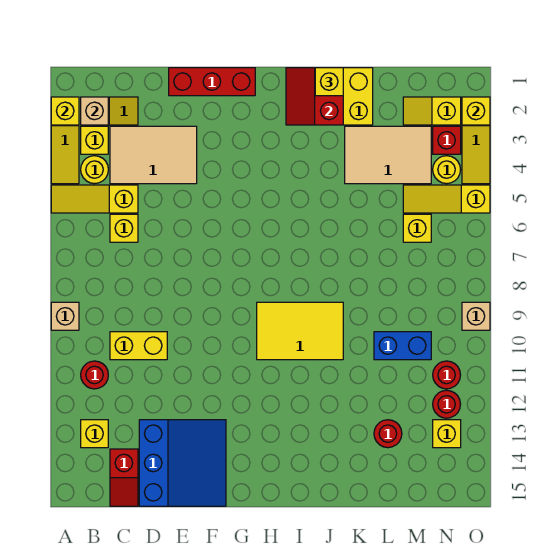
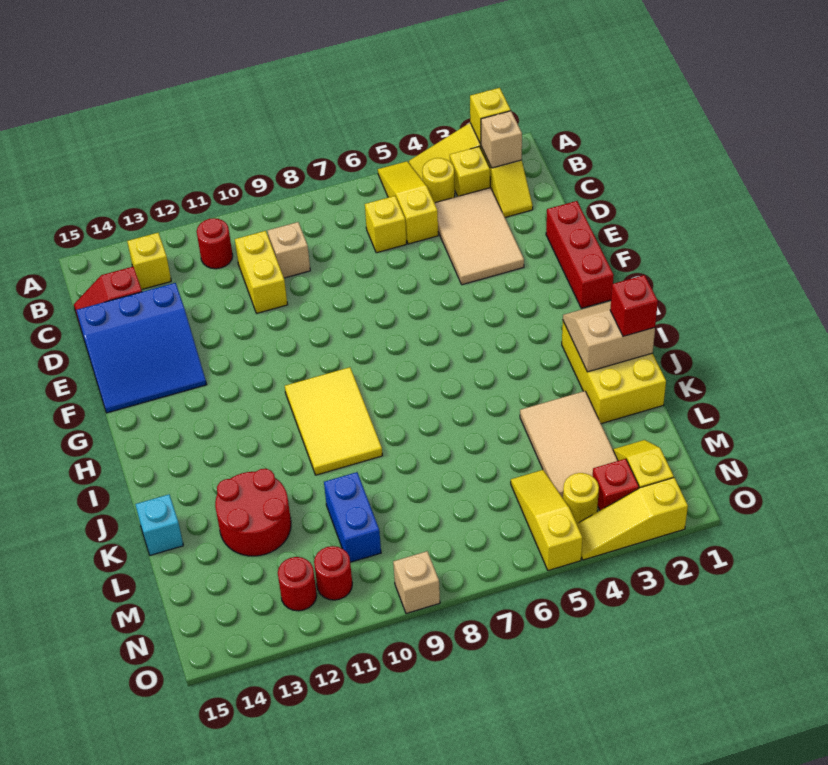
tan 1x1 brick [51,302,79,330] -> tan 1x1 brick moved to [267,222,310,278]
red 2x2 slope [286,68,343,125] -> tan 2x2 slope [563,301,655,372]
yellow 1x1 brick [315,68,343,96] -> red 1x1 brick [610,275,658,336]
none -> cyan 1x1 brick [135,494,183,555]
red 1x1 round brick [374,420,402,448] -> red 2x2 round brick [215,469,291,556]
yellow 1x1 brick [403,214,431,242] -> none
yellow 1x1 brick [433,420,461,448] -> none
yellow 1x1 brick [462,97,490,125] -> none

